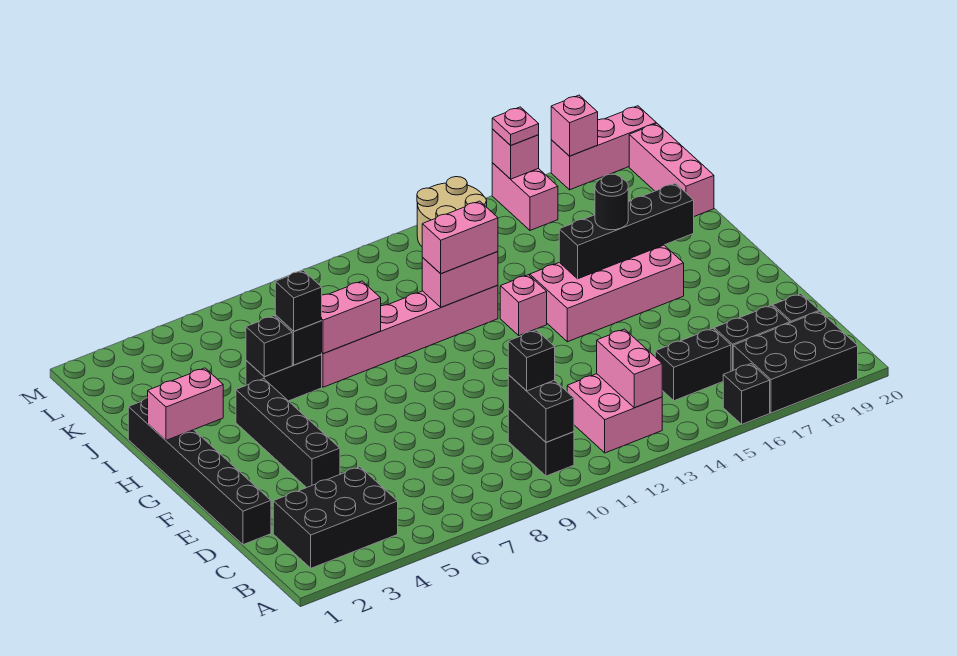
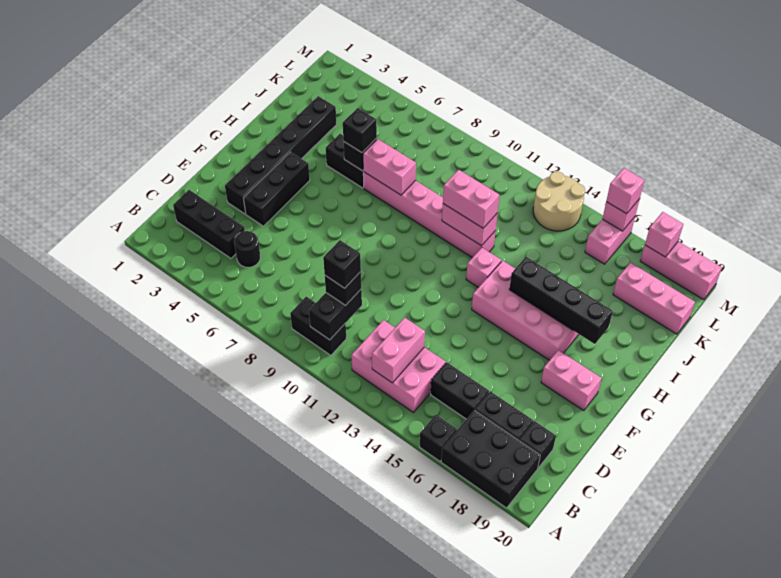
black 2x3 brick [273,467,398,568] -> black 1x3 brick [173,190,245,258]
black 1x2 brick [508,409,574,476] -> black 1x2 brick turned to [290,297,346,355]
pink 2x2 brick [567,374,662,453] -> pink 2x3 brick [351,320,446,412]
black 1x6 brick [128,398,271,545] -> black 1x6 brick moved to [225,96,337,214]
black 1x4 brick [236,379,340,488] -> black 1x3 brick [243,152,310,226]
pink 1x2 brick [148,368,223,440] -> pink 1x2 brick moved to [541,350,602,411]
black 1x1 round brick [595,174,628,230] -> black 1x1 round brick moved to [234,231,260,267]
black 1x1 brick [246,316,292,377] -> black 1x1 brick moved to [323,240,361,288]
pink 1x3 brick [629,123,714,216] -> pink 1x3 brick turned to [613,262,695,334]
pink 1x1 plate [492,107,539,145] -> pink 1x1 brick [606,168,644,214]

